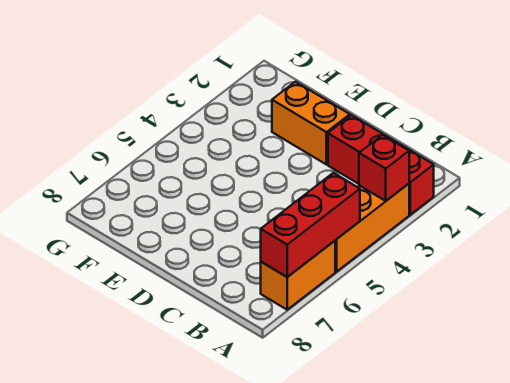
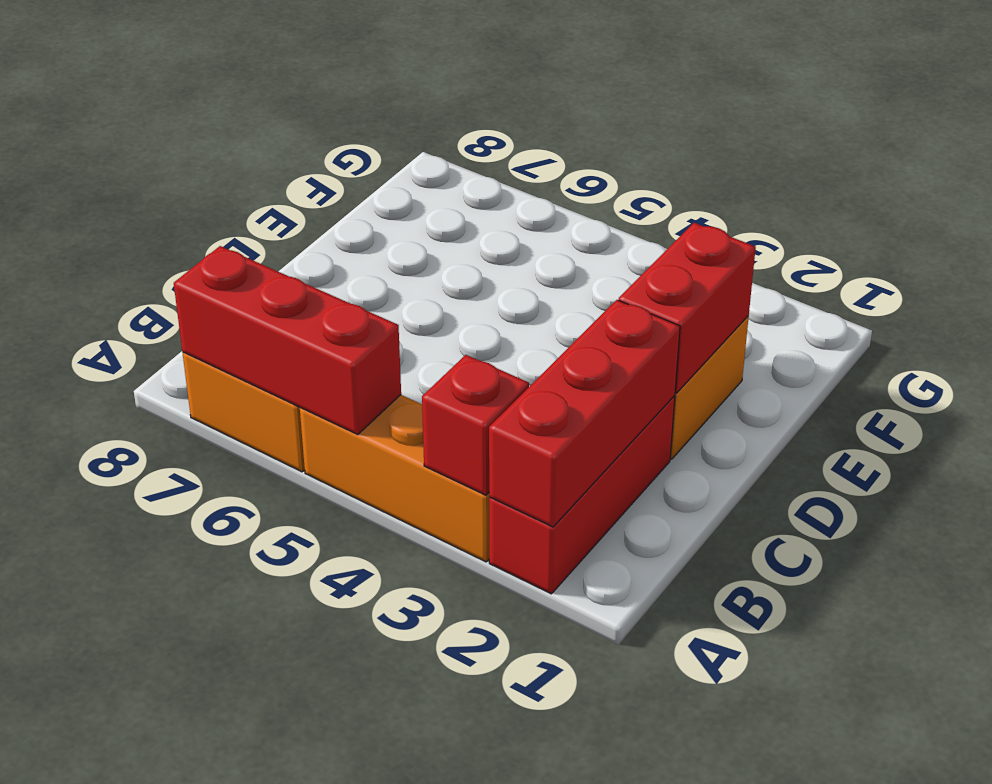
none -> red 1x3 brick [489,300,680,527]
none -> red 1x2 brick [619,223,756,393]

